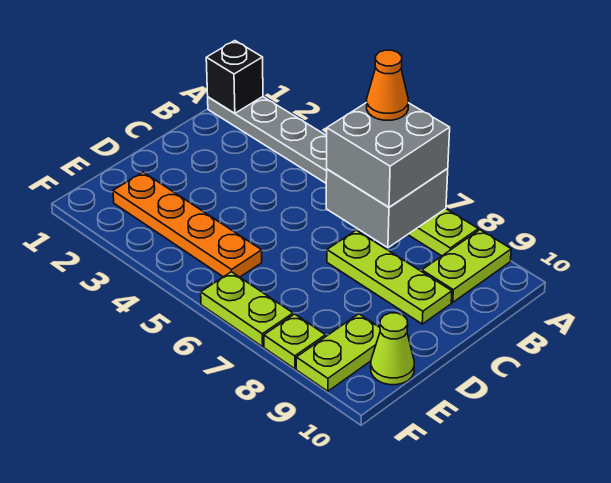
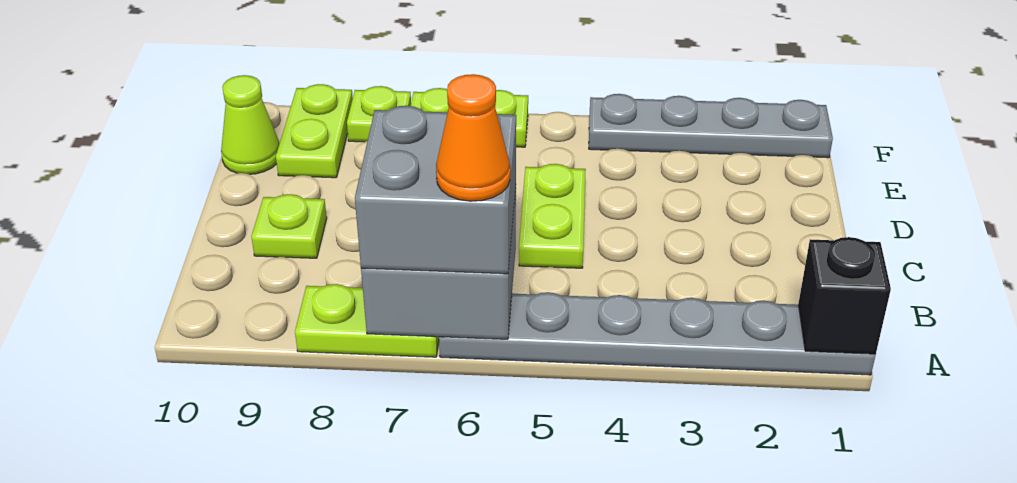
lime 1x2 plate [422,230,511,302] -> lime 1x2 plate moved to [519,164,586,268]
lime 1x3 plate [327,230,452,324] -> lime 1x1 plate [251,194,327,258]
orange 1x4 plate [113,172,262,277] -> none
none -> grey 1x4 plate [589,94,833,158]

